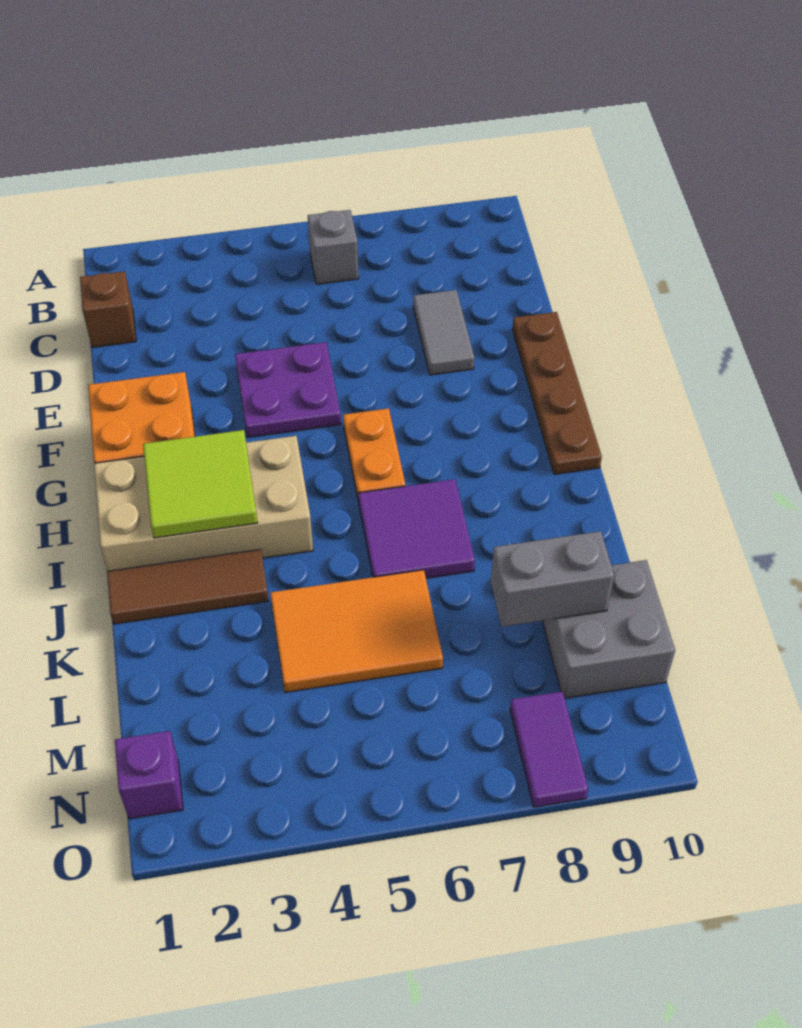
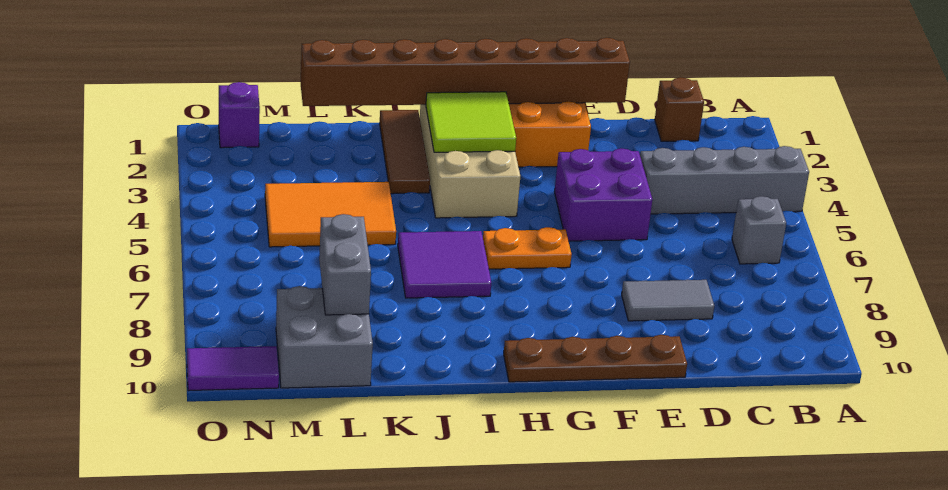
none -> grey 1x4 brick [640,146,809,214]
none -> brown 1x8 brick [301,38,630,106]
purple 2x2 plate [235,342,341,438] -> purple 2x2 brick [554,148,652,241]
orange 2x3 tile [270,570,443,692] -> orange 2x3 tile turned to [265,182,396,247]
purple 1x2 tile [510,691,588,807] -> purple 1x2 tile moved to [187,346,279,391]

